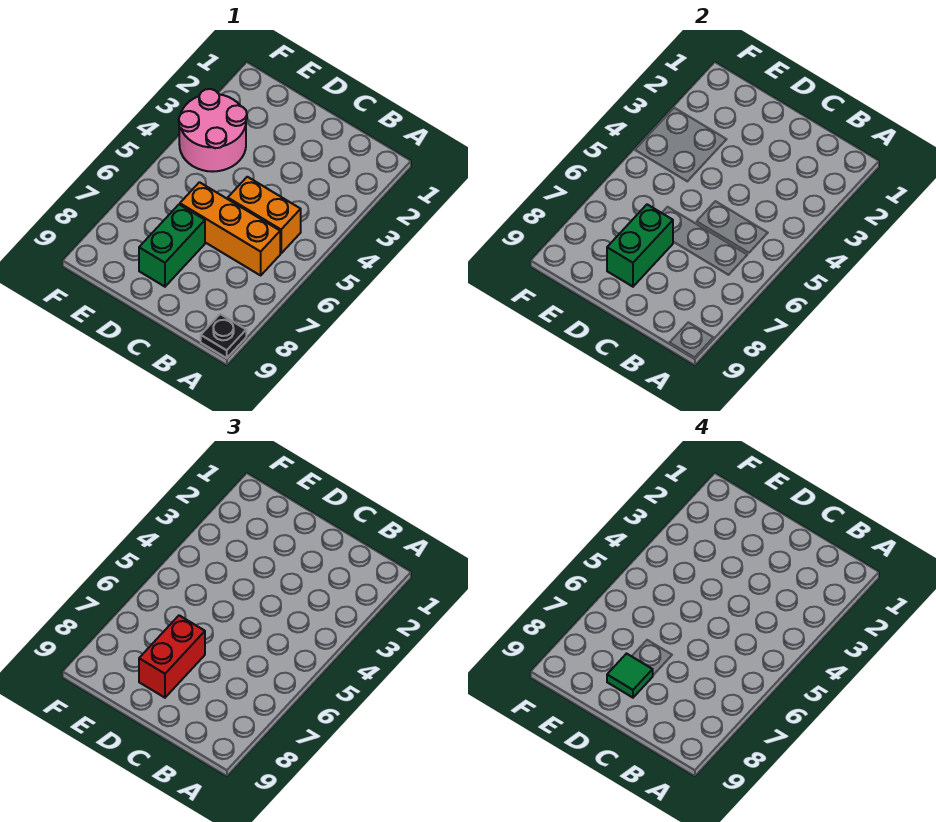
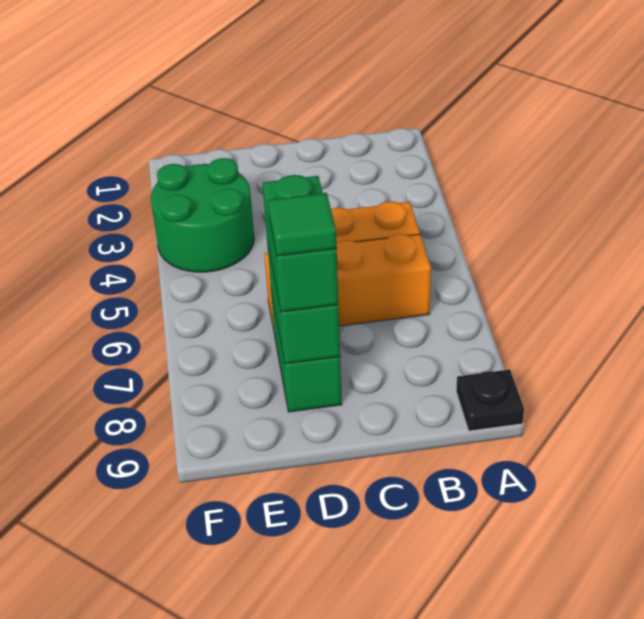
red 1x2 brick [139,615,205,698] -> green 1x2 brick [263,175,338,312]
pink 2x2 round brick [179,89,247,172] -> green 2x2 round brick [151,158,254,272]

